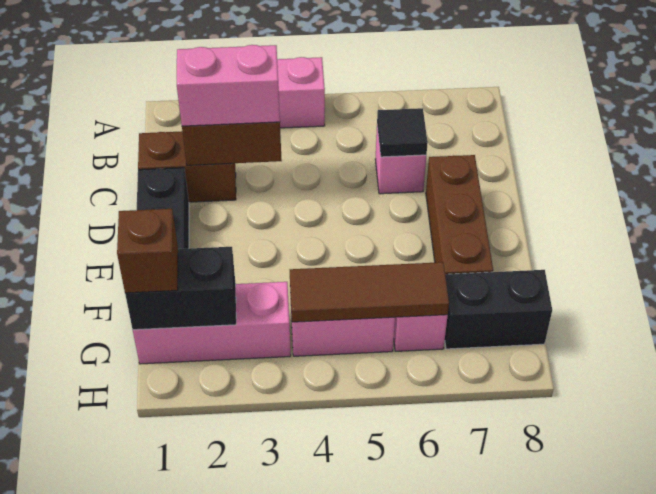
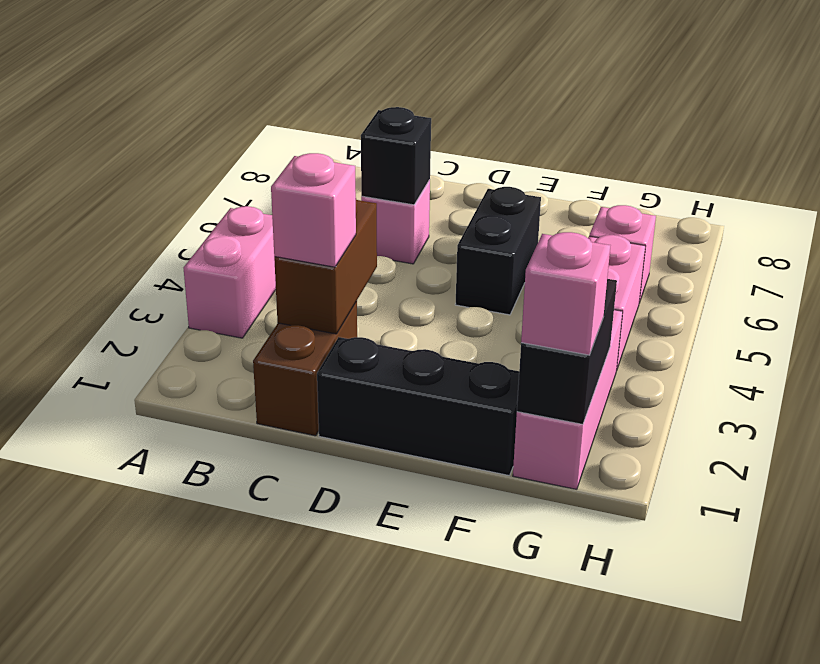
pink 1x2 brick [177,45,280,126] -> pink 1x1 brick [271,153,356,267]
black 1x1 tile [377,108,428,157] -> black 1x1 brick [361,107,431,205]
brown 1x3 brick [426,155,493,274] -> none
brown 1x1 brick [117,209,178,293] -> pink 1x1 brick [521,232,610,355]
brown 1x3 tile [290,262,449,322] -> none
black 1x2 brick [445,270,552,349] -> black 1x2 brick moved to [455,187,541,315]

